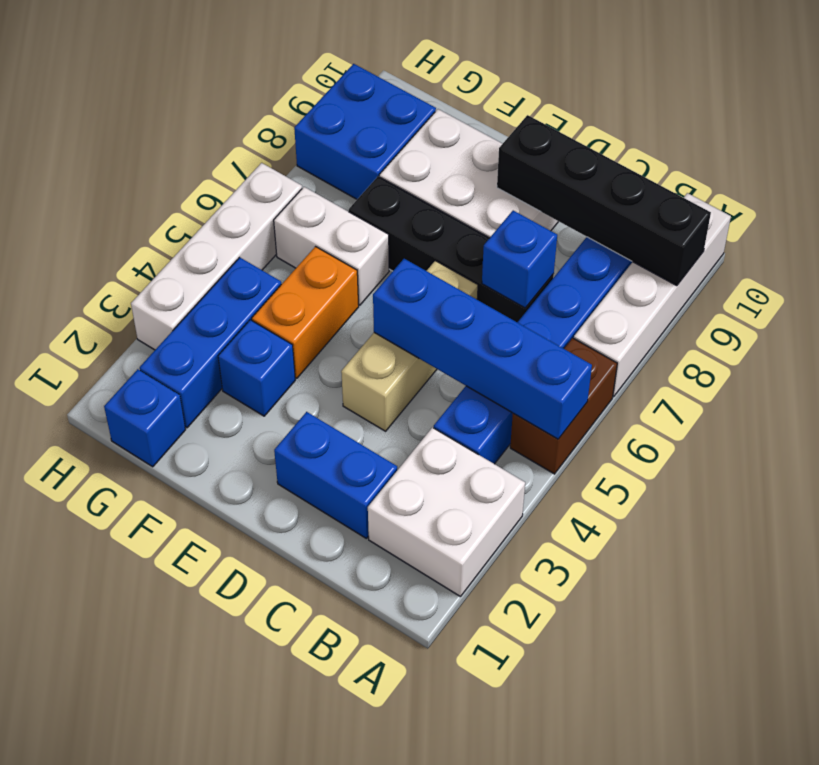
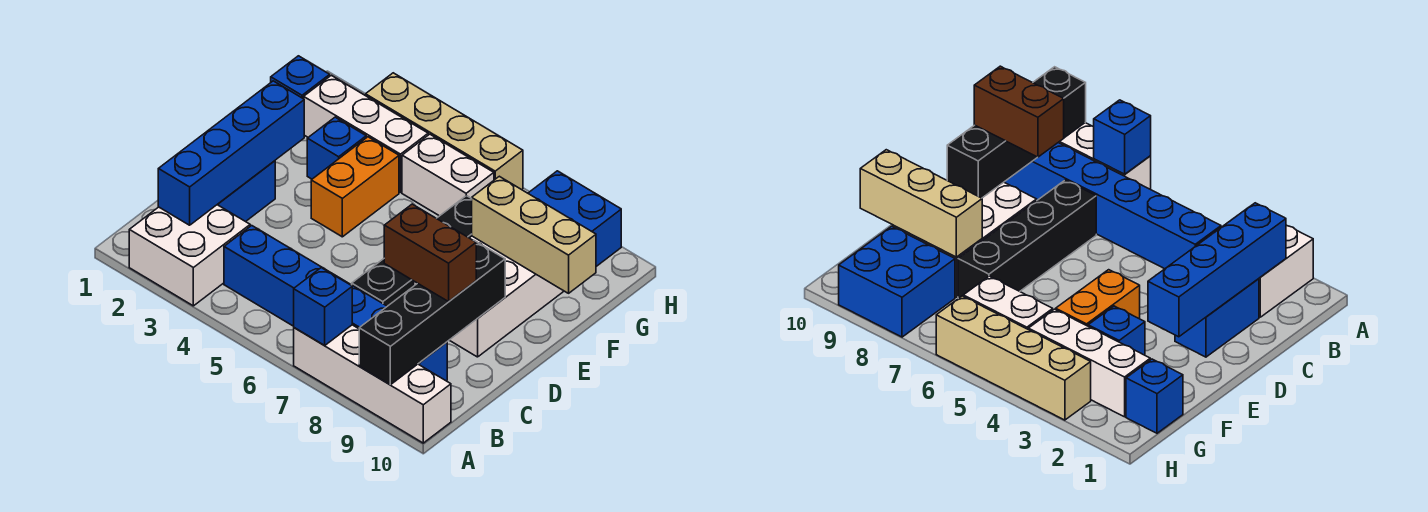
brown 1x2 brick [510,338,617,474] -> brown 1x2 brick moved to [384,204,476,302]
blue 1x4 brick [373,259,592,439] -> blue 1x4 brick moved to [158,81,304,225]
blue 1x1 brick [482,211,557,308] -> blue 1x1 brick moved to [294,268,352,346]
tan 1x3 brick [341,261,478,431] -> tan 1x3 brick moved to [472,176,596,293]
orange 1x2 brick [252,247,359,378] -> orange 1x2 brick turned to [311,137,399,237]
white 1x2 brick [274,187,389,305] -> white 1x2 brick turned to [402,134,494,216]
blue 1x3 brick [140,257,281,428] -> white 1x3 brick [304,75,428,192]
white 1x4 brick [131,163,302,350] -> tan 1x4 brick [366,73,523,190]

